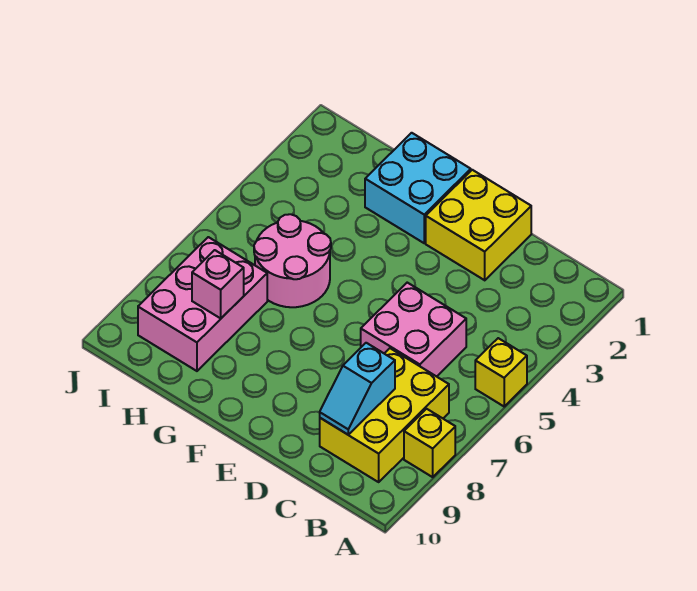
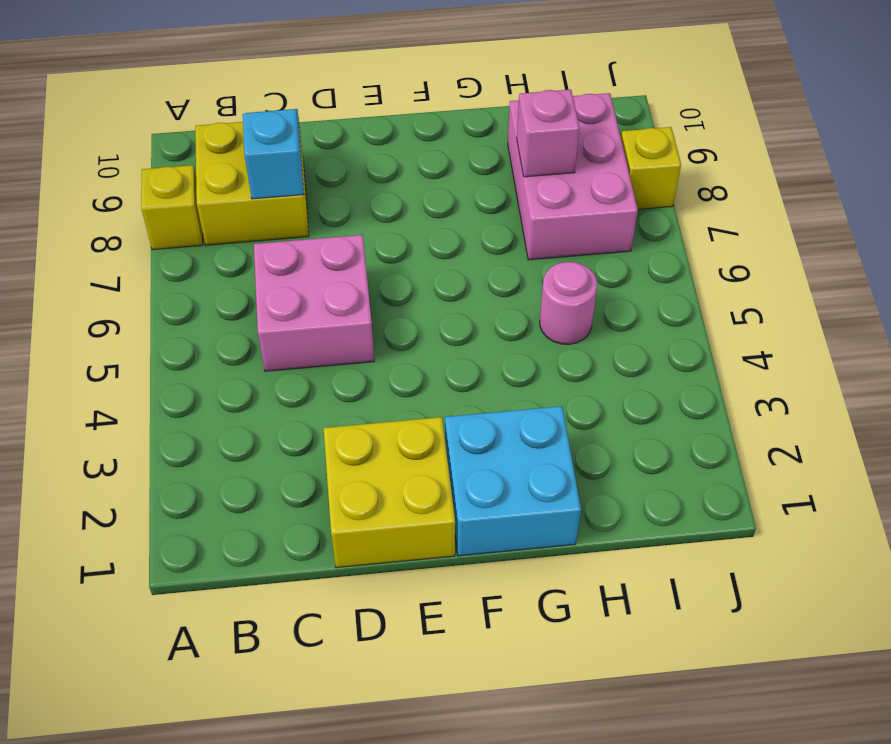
yellow 1x1 brick [475,338,527,406] -> yellow 1x1 brick moved to [621,127,681,209]
yellow 2x3 brick [320,348,449,482] -> yellow 2x2 brick [195,122,309,245]
pink 2x2 round brick [254,214,331,307] -> pink 1x1 round brick [540,262,597,344]

